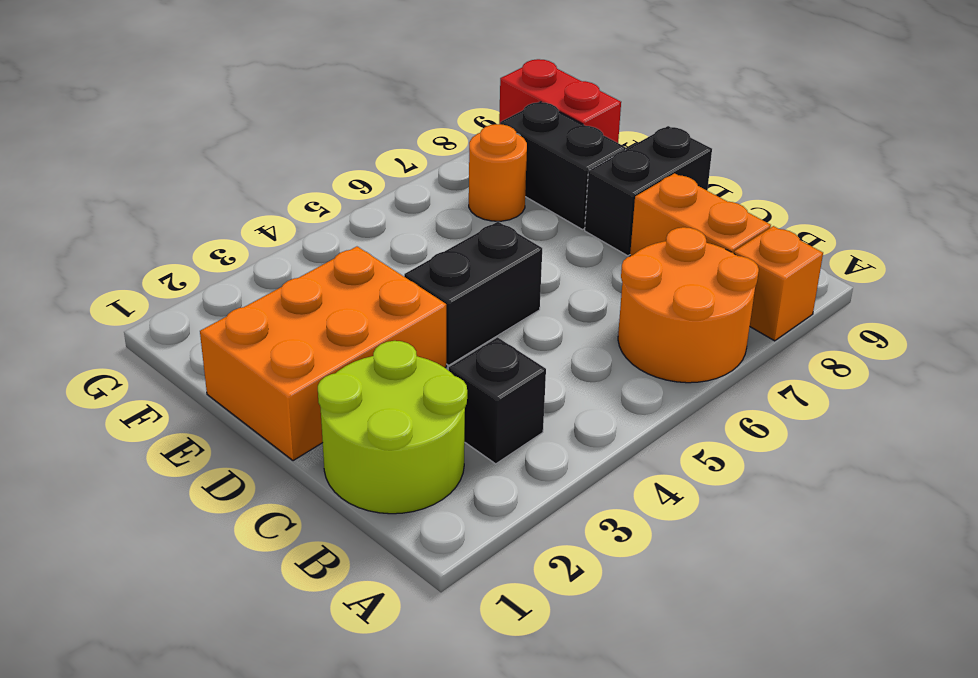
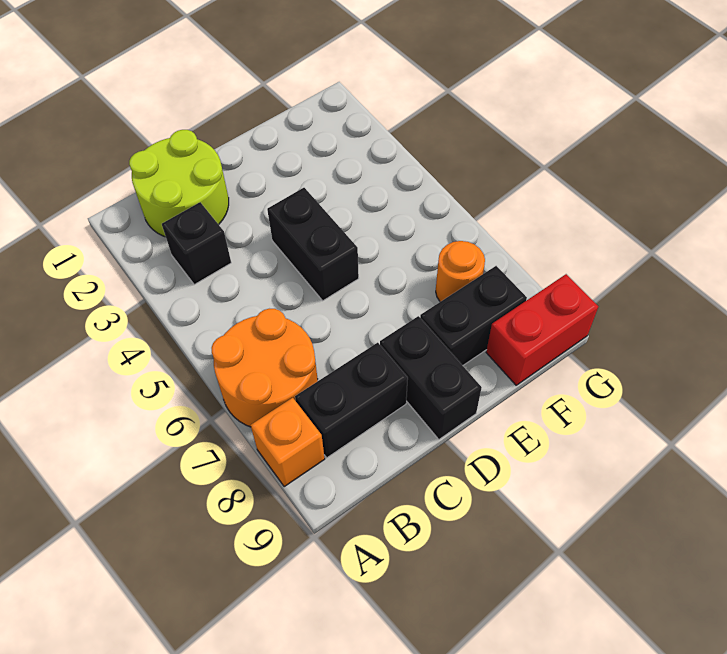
orange 1x2 brick [630,173,771,256] -> black 1x2 brick [295,343,408,458]
orange 2x3 brick [200,247,446,461] -> none

